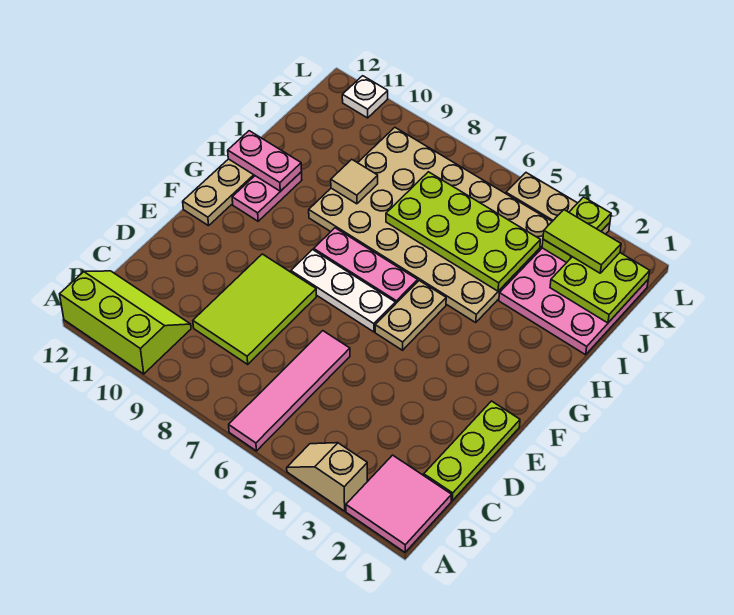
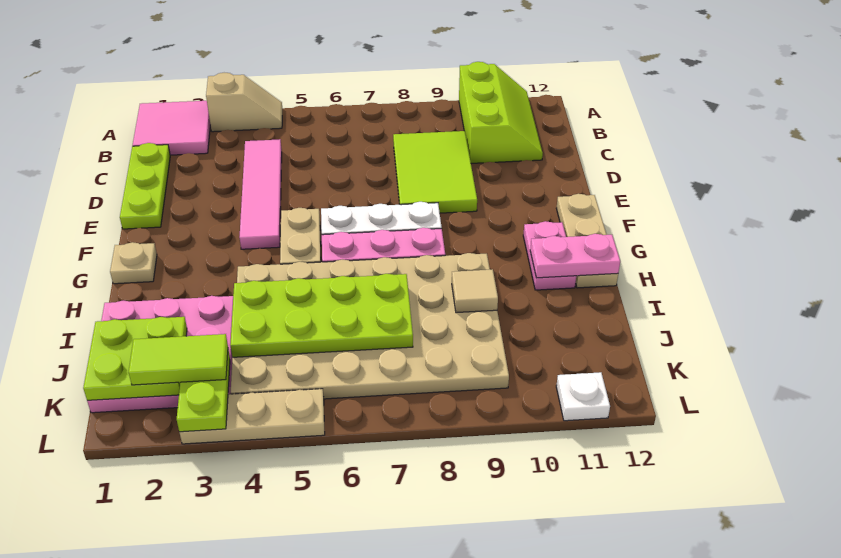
pink 1x4 tile [229,331,350,451] -> pink 1x4 tile moved to [239,139,282,249]
lime 2x3 slope [60,271,191,374] -> lime 2x3 slope turned to [459,62,543,163]
none -> tan 1x1 plate [110,242,157,284]

